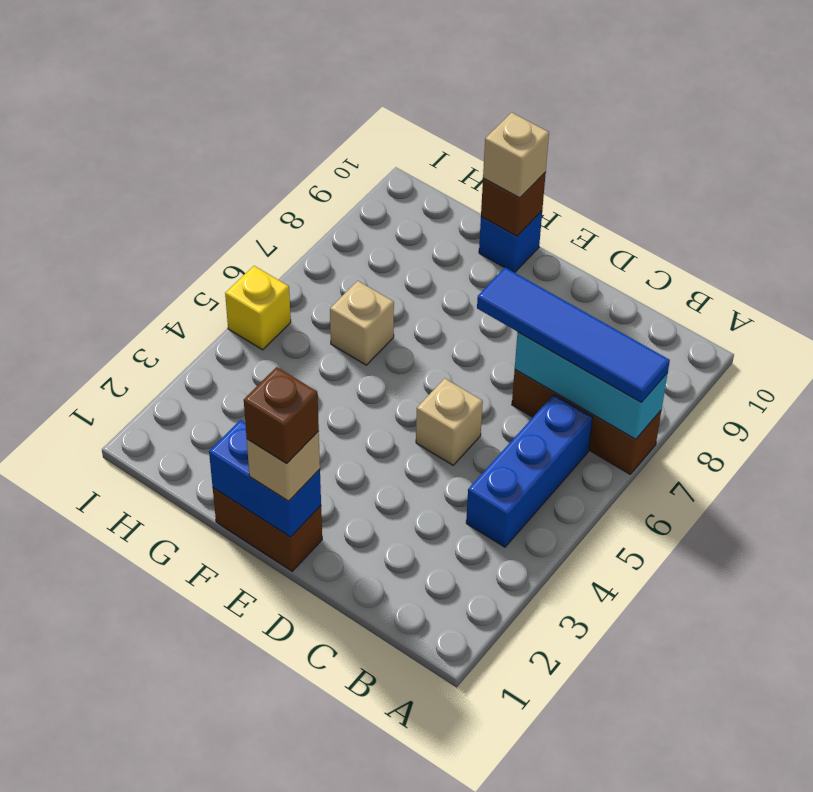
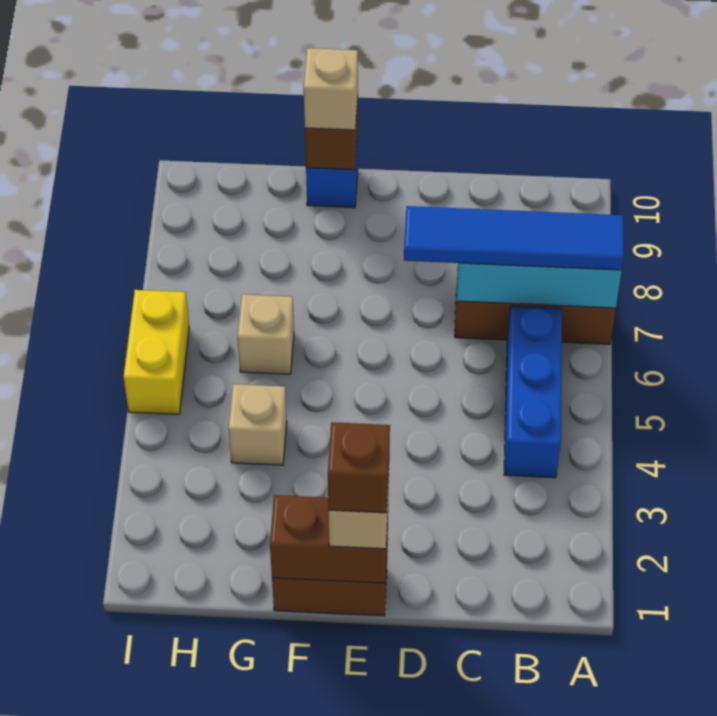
tan 1x1 brick [416,378,483,465] -> tan 1x1 brick moved to [229,384,287,465]
blue 1x2 brick [209,420,321,537] -> brown 1x2 brick [270,495,388,583]
yellow 1x1 brick [225,266,291,350] -> yellow 1x2 brick [124,290,189,414]

